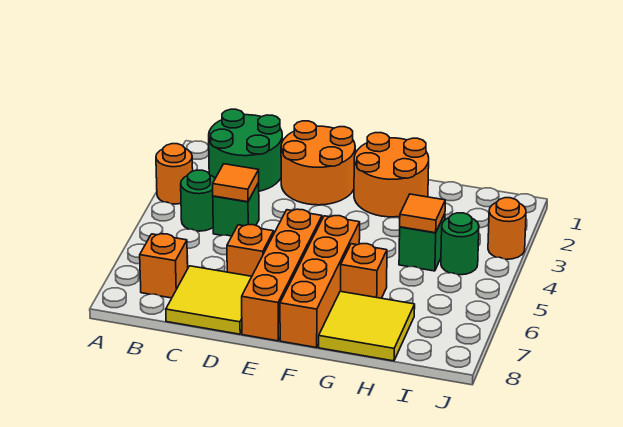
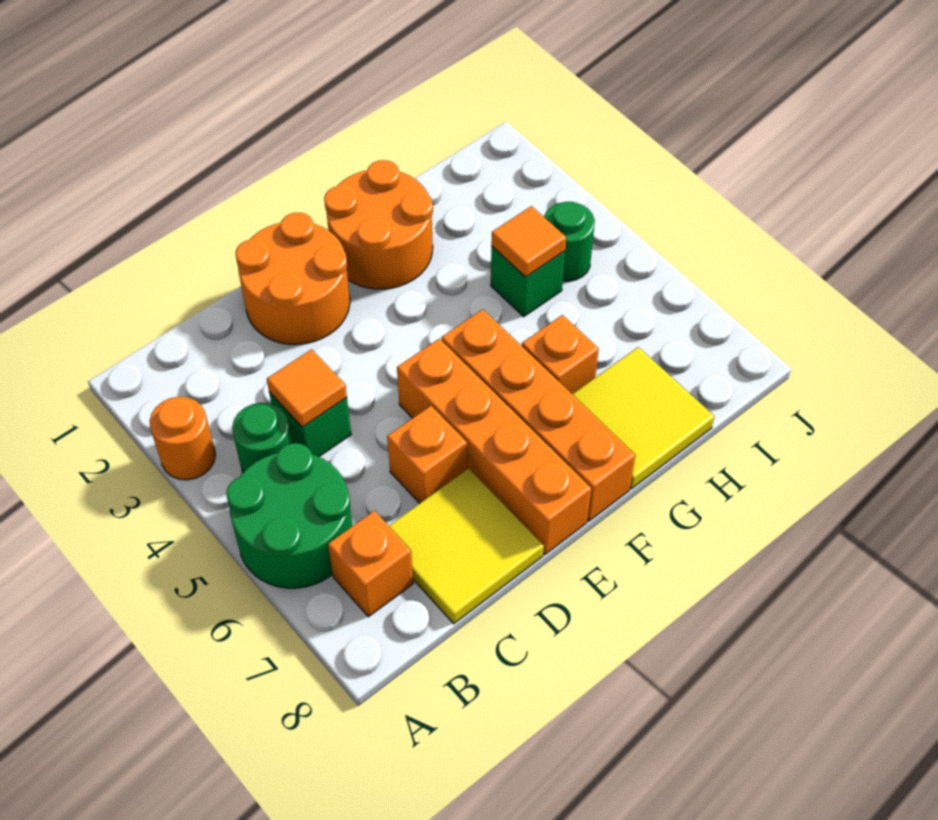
green 2x2 round brick [209,109,282,191] -> green 2x2 round brick moved to [226,443,352,588]
orange 1x1 round brick [488,198,526,259] -> none

